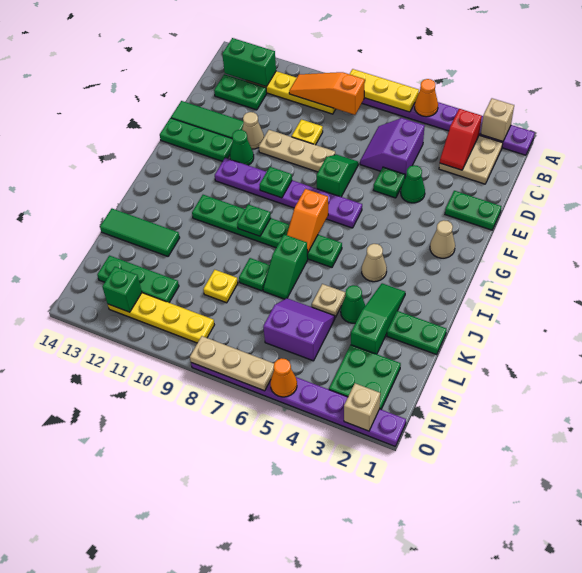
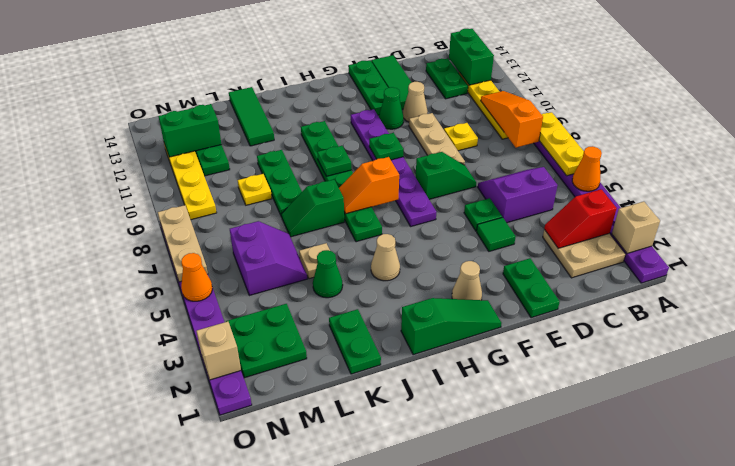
green 1x1 cone [401,165,425,203] -> green 1x1 tile [477,217,516,251]
green 1x3 slope [351,283,405,354] -> green 1x3 slope moved to [401,298,501,355]
green 1x1 plate [239,258,270,291] -> green 1x3 plate [257,150,302,217]
green 1x1 brick [102,267,142,312] -> green 1x2 brick [158,104,221,157]

